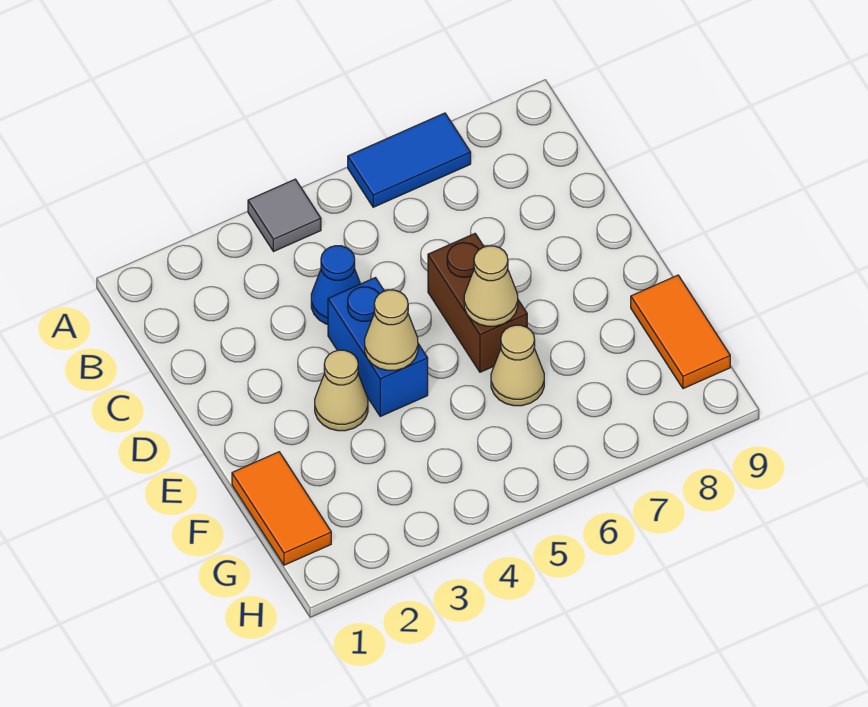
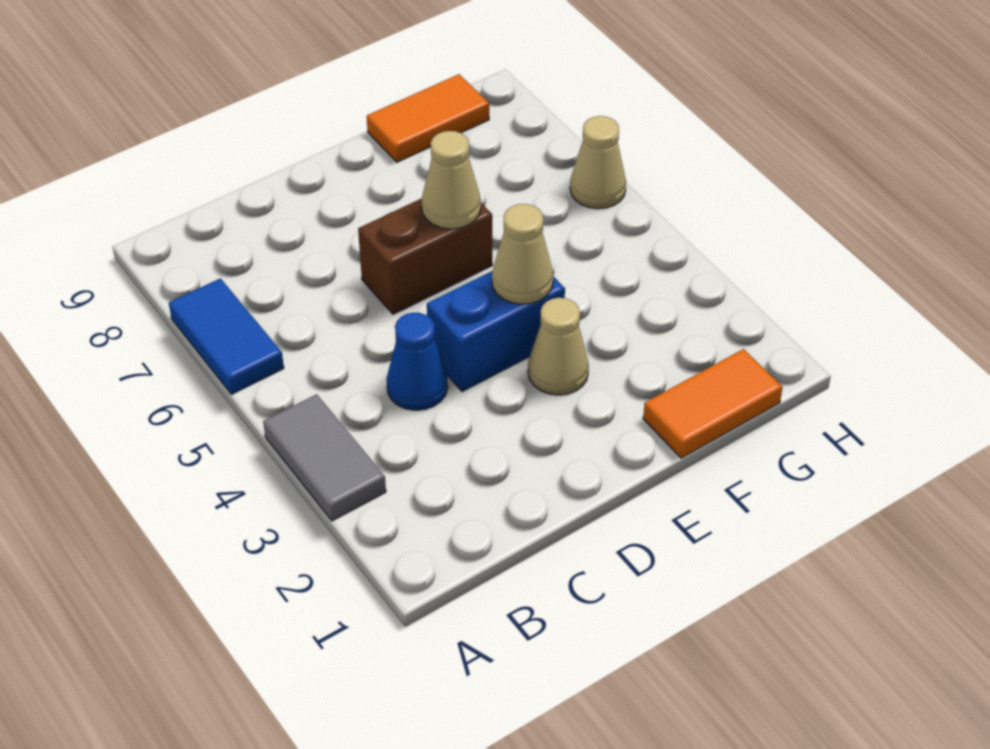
grey 1x1 tile [248,179,321,252] -> grey 1x2 tile [263,394,386,521]
tan 1x1 cone [491,325,544,406] -> tan 1x1 cone moved to [570,116,626,209]

